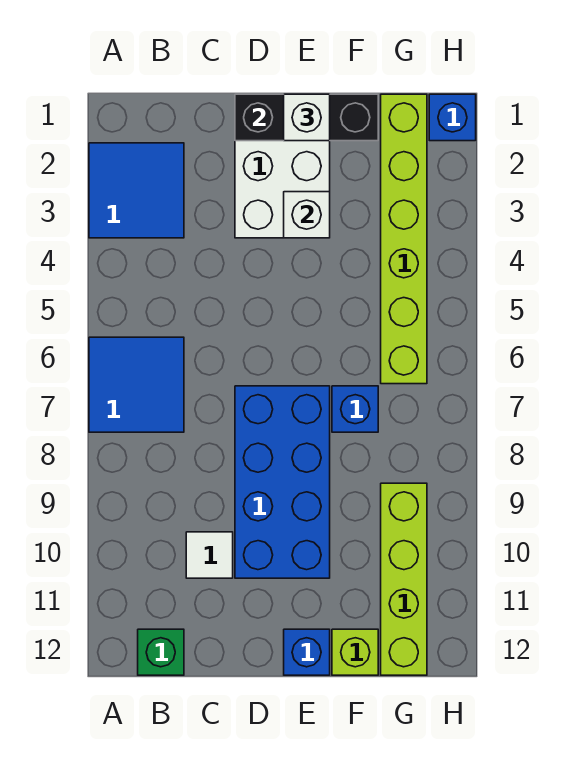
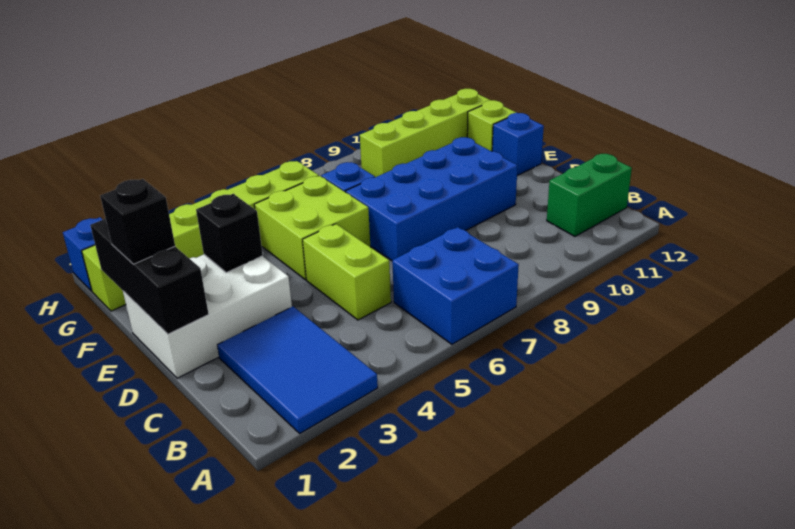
blue 2x2 tile [89,143,184,238] -> blue 2x3 tile [217,306,378,433]
blue 2x2 tile [89,337,184,432] -> blue 2x2 brick [392,227,519,344]
green 1x1 brick [138,629,184,675] -> green 1x2 brick [547,154,632,236]
none -> lime 1x2 brick [303,224,391,320]
white 1x1 tile [186,532,233,578] -> none
white 1x1 brick [284,94,330,141] -> black 1x1 brick [100,179,175,264]
white 1x1 brick [284,192,330,238] -> black 1x1 brick [196,194,263,273]
none -> lime 2x2 brick [254,176,370,280]

